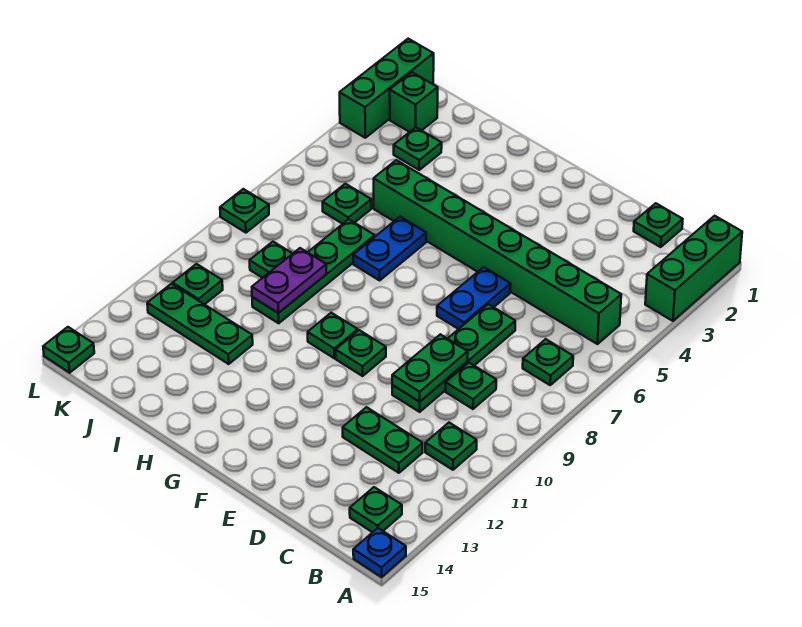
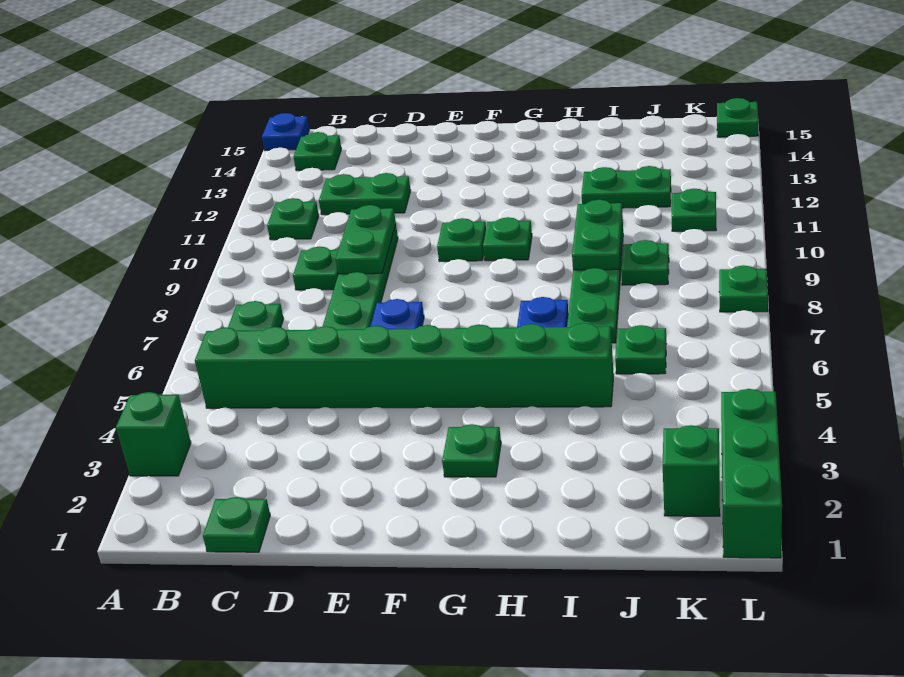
green 1x3 brick [645,216,742,321] -> green 1x1 brick [116,392,191,476]
purple 1x2 plate [252,248,326,313] -> green 1x2 plate [572,200,623,270]
green 1x3 plate [147,284,253,364] -> green 1x2 plate [582,166,671,208]
green 1x1 plate [394,127,442,170] -> green 1x1 plate moved to [442,424,501,477]

